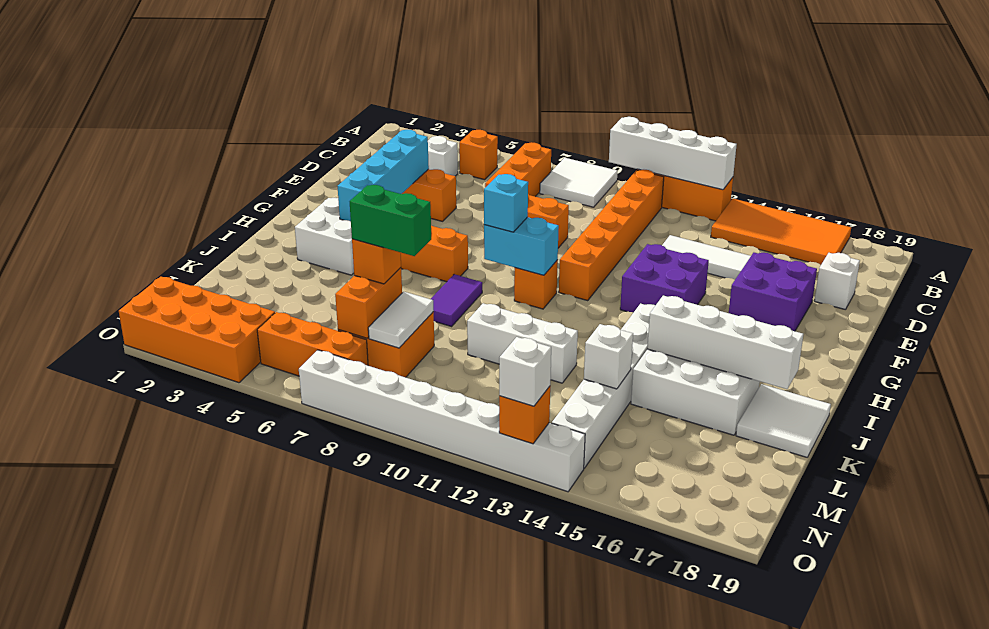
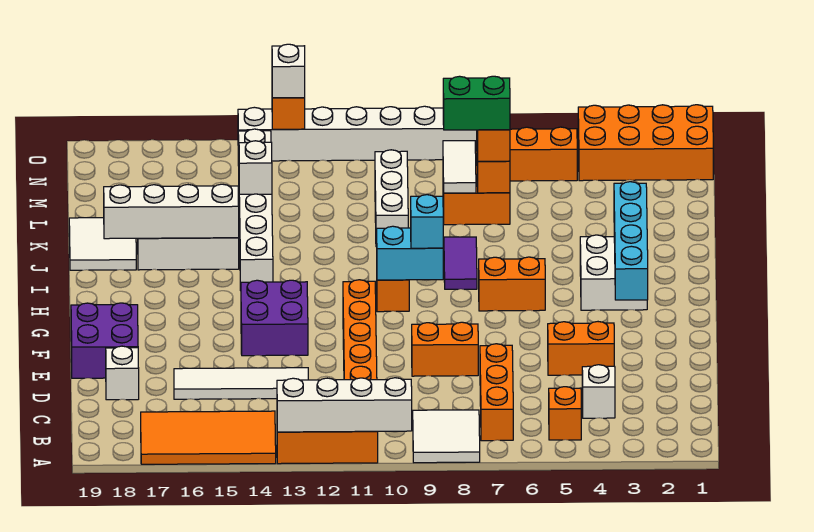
cyan 1x4 brick [338,130,429,221] -> cyan 1x4 brick moved to [614,182,648,300]
purple 2x2 brick [729,253,817,331] -> purple 2x2 brick moved to [71,303,138,378]
white 1x3 brick [467,303,578,383] -> white 1x3 brick turned to [375,150,408,247]

